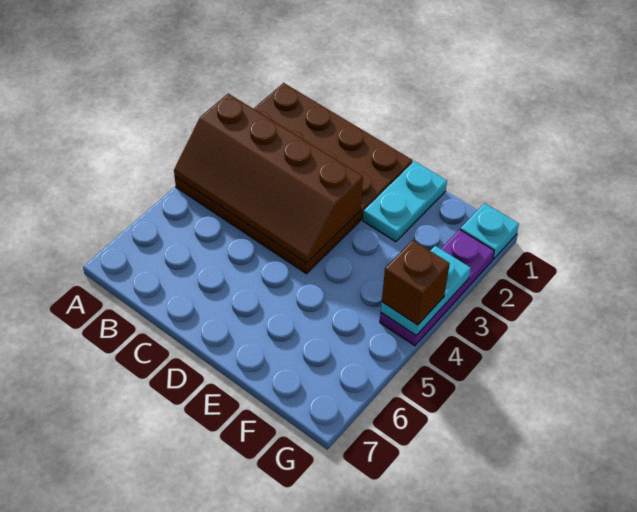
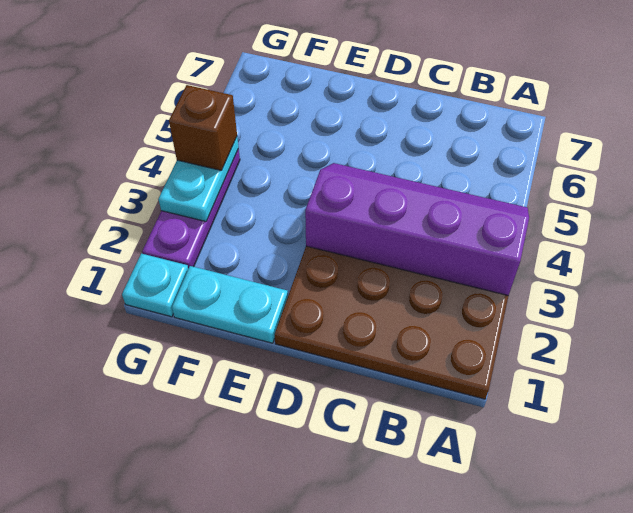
brown 2x4 slope [174,94,363,263] -> purple 2x4 slope [305,163,529,296]
cyan 1x2 plate [363,161,447,242] -> cyan 1x2 plate turned to [172,266,288,343]

